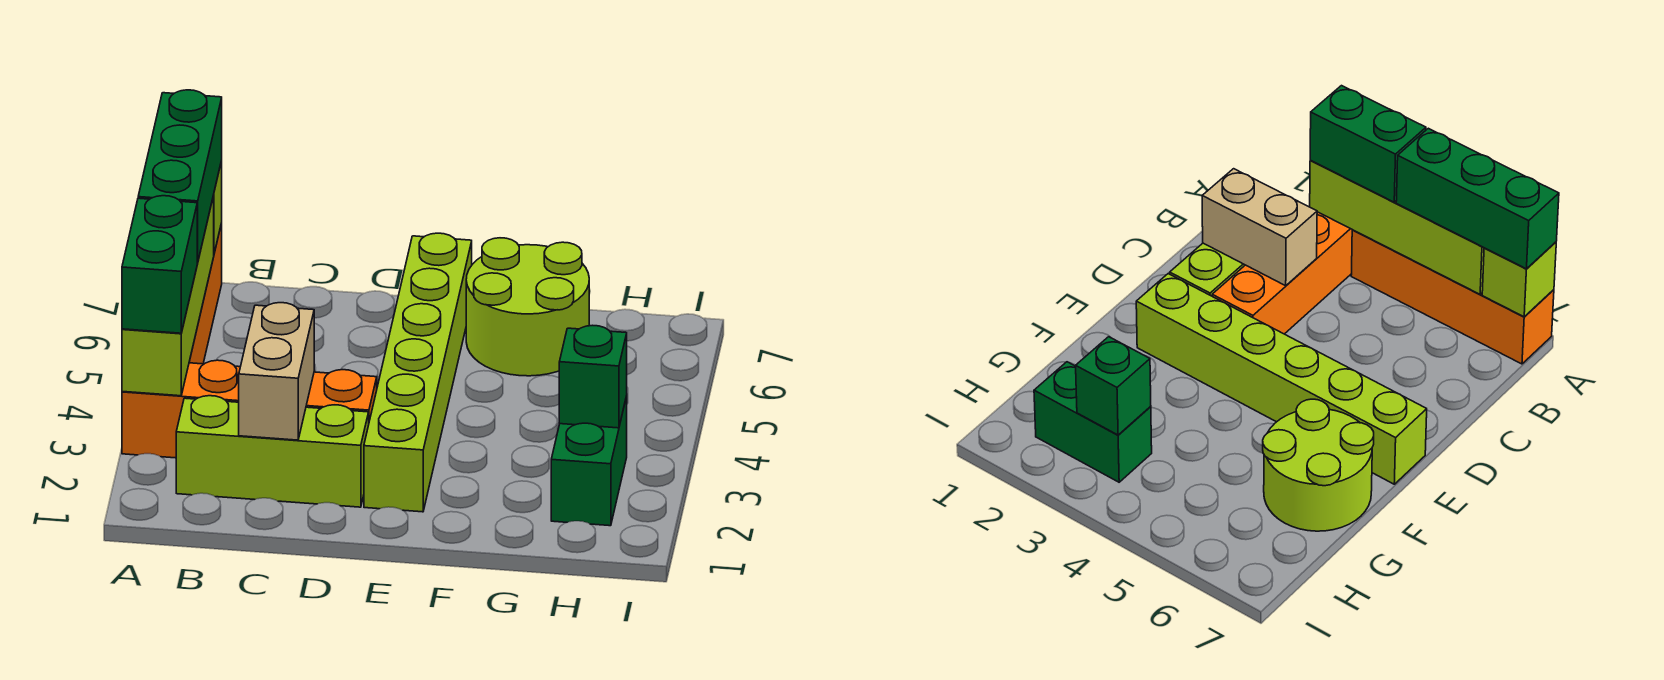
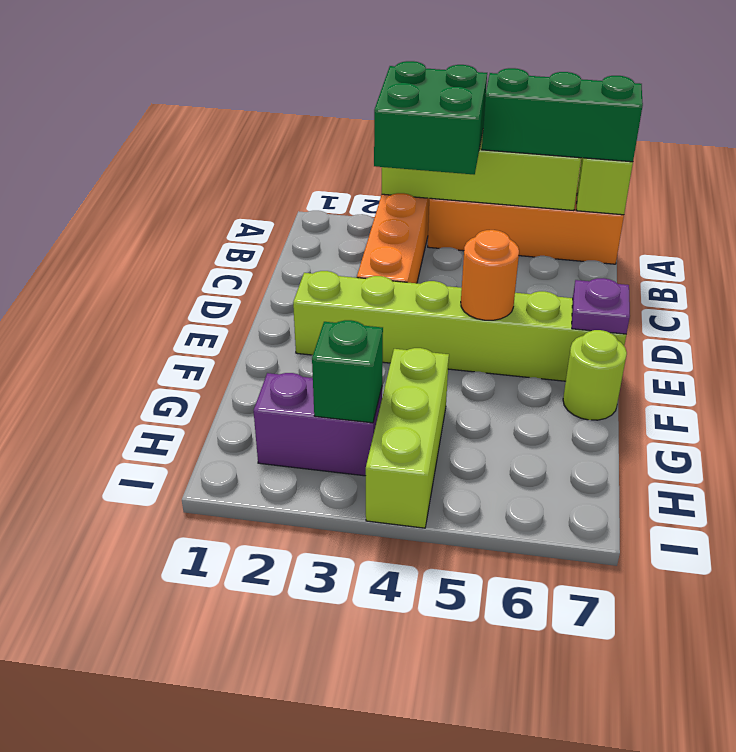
green 1x2 brick [122,196,197,333] -> green 2x2 brick [374,61,487,174]
lime 1x3 brick [176,396,369,507] -> lime 1x3 brick moved to [366,348,449,528]
tan 1x2 brick [239,303,314,440] -> none
none -> orange 1x1 round brick [461,230,519,320]
none -> purple 1x1 plate [572,278,630,334]
lime 2x2 round brick [466,238,589,376] -> lime 1x1 round brick [563,330,627,420]
green 1x2 brick [551,396,627,526] -> purple 1x2 brick [254,373,382,476]

